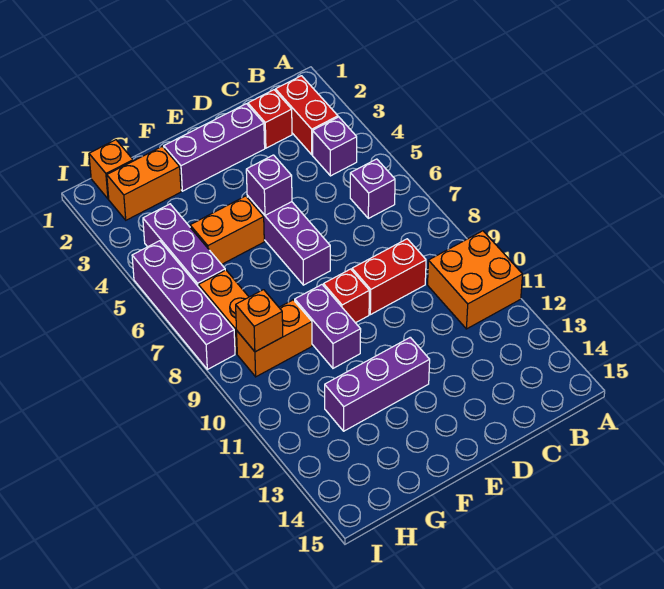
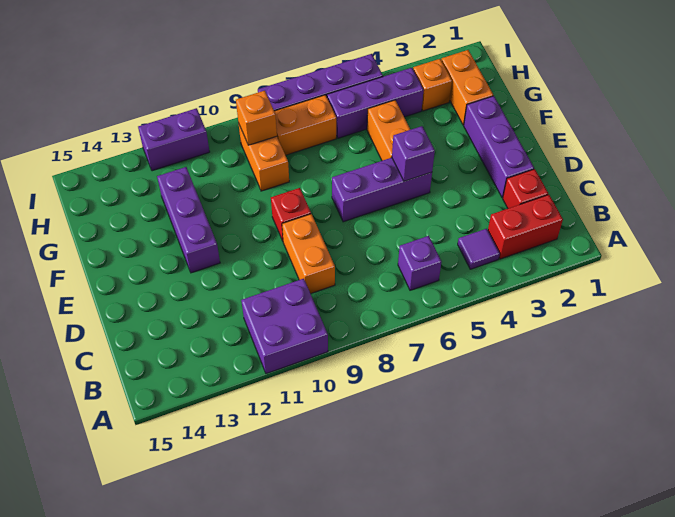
orange 2x2 brick [428,231,523,329] -> purple 2x2 brick [241,279,328,374]
purple 1x1 brick [313,117,357,176] -> purple 1x1 tile [458,229,500,269]
red 1x2 brick [352,239,426,315] -> orange 1x2 brick [282,214,335,294]
purple 1x2 brick [295,285,361,368] -> purple 1x2 brick moved to [138,108,210,171]
orange 1x1 brick [89,140,133,199] -> orange 1x1 brick moved to [413,59,452,111]

